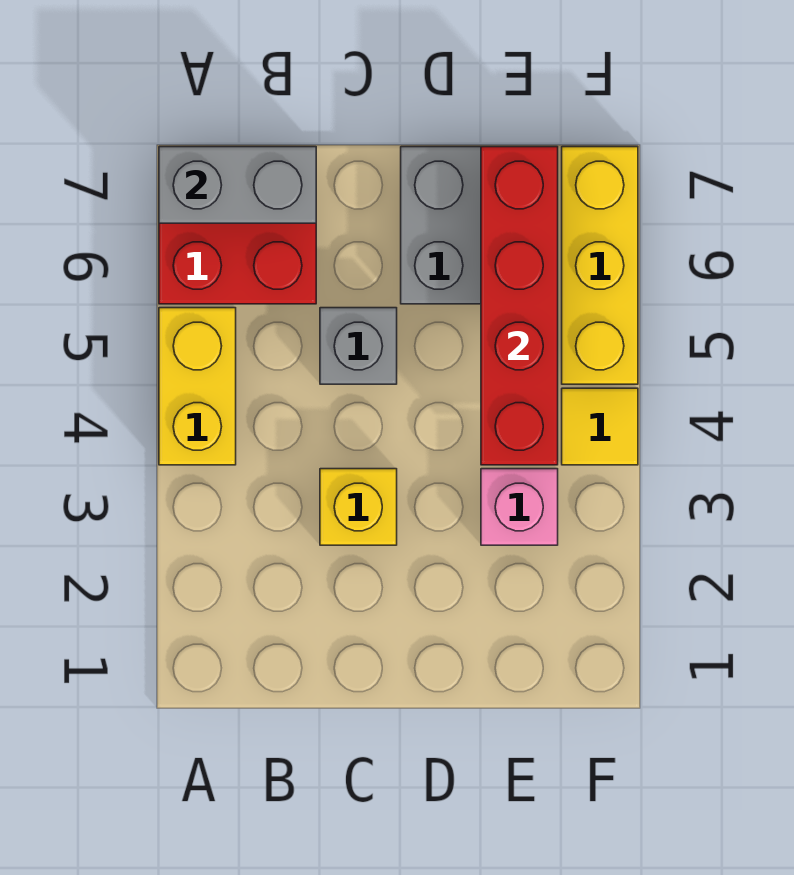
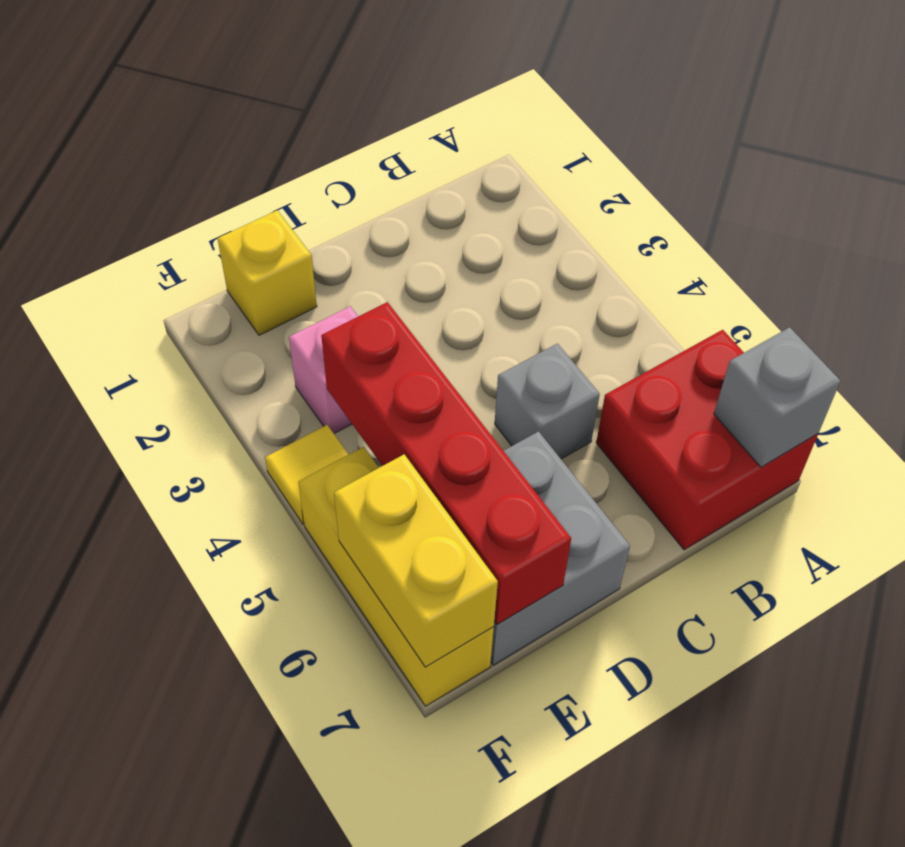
yellow 1x2 brick [159,308,236,465] -> yellow 1x2 brick moved to [334,454,498,667]
grey 1x2 brick [159,147,316,223] -> grey 1x1 brick [714,327,840,467]
yellow 1x1 brick [320,469,397,545] -> yellow 1x1 brick moved to [218,210,317,335]

